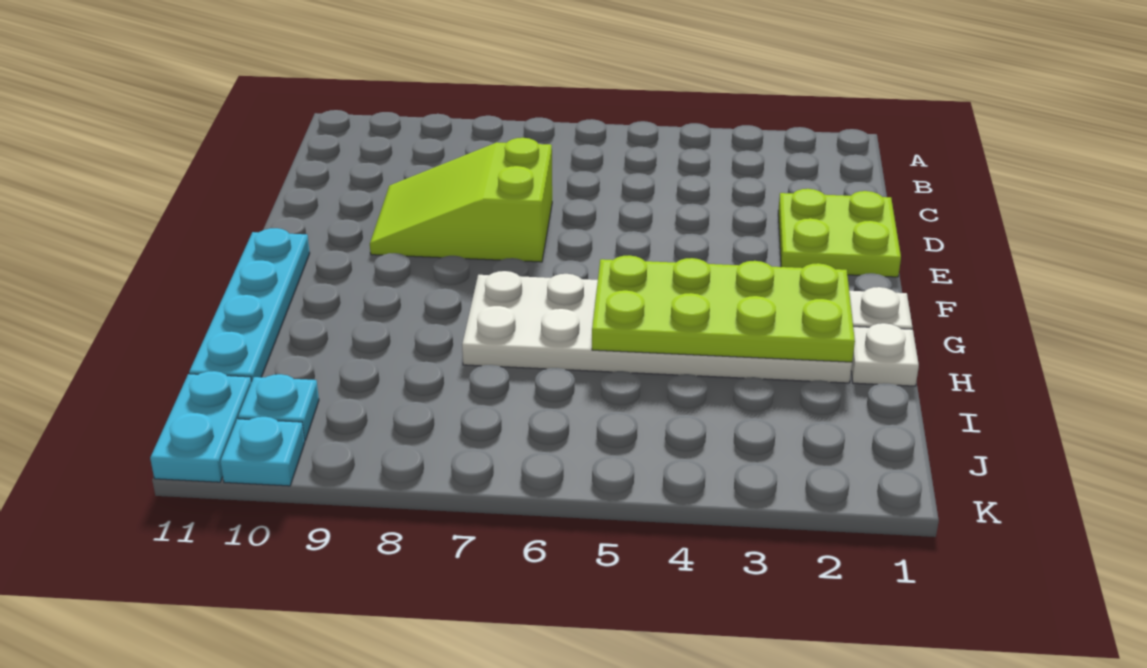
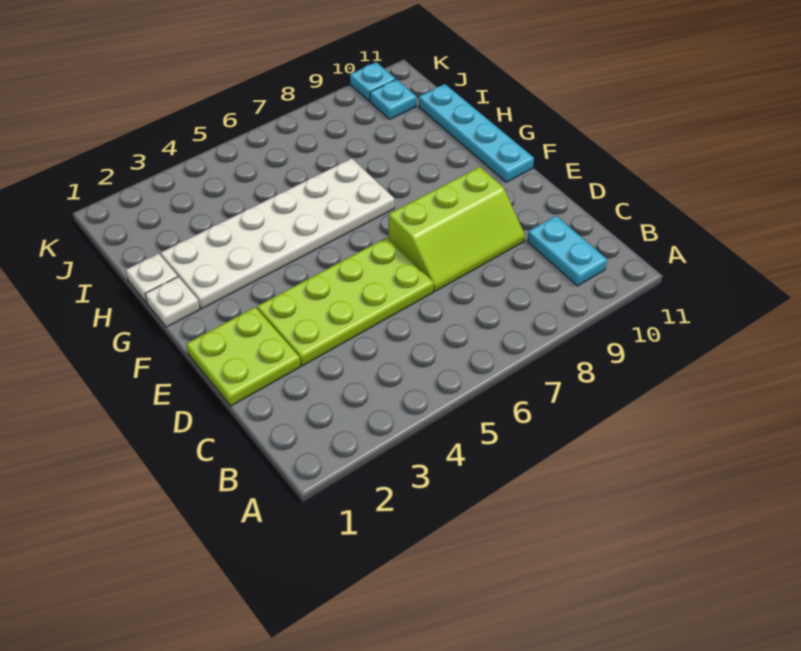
lime 2x3 slope [370,138,552,262] -> lime 2x3 slope turned to [389,167,525,291]
lime 2x4 plate [592,255,855,362] -> lime 2x4 plate moved to [257,237,434,366]
cyan 1x2 plate [150,371,251,482] -> cyan 1x2 plate moved to [527,216,607,286]

